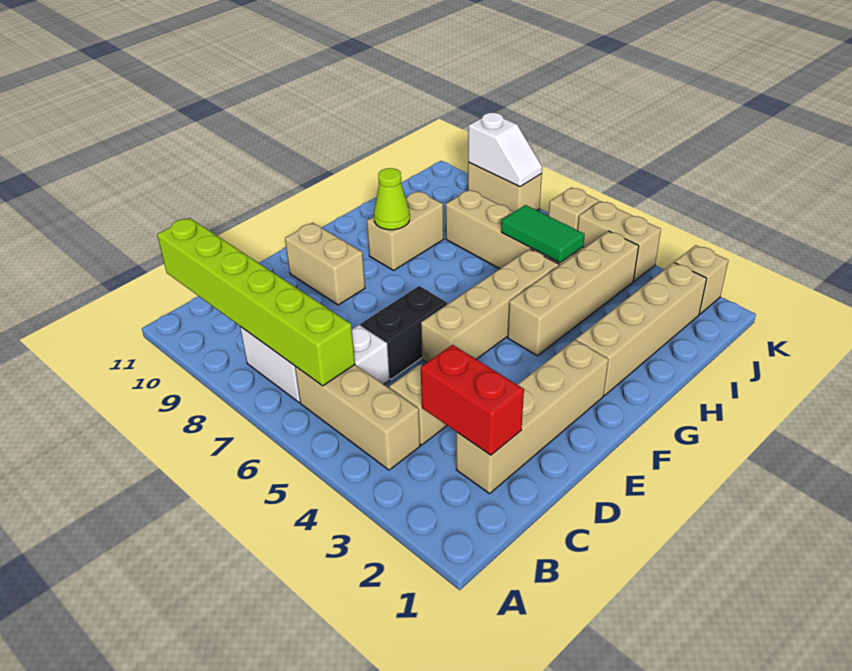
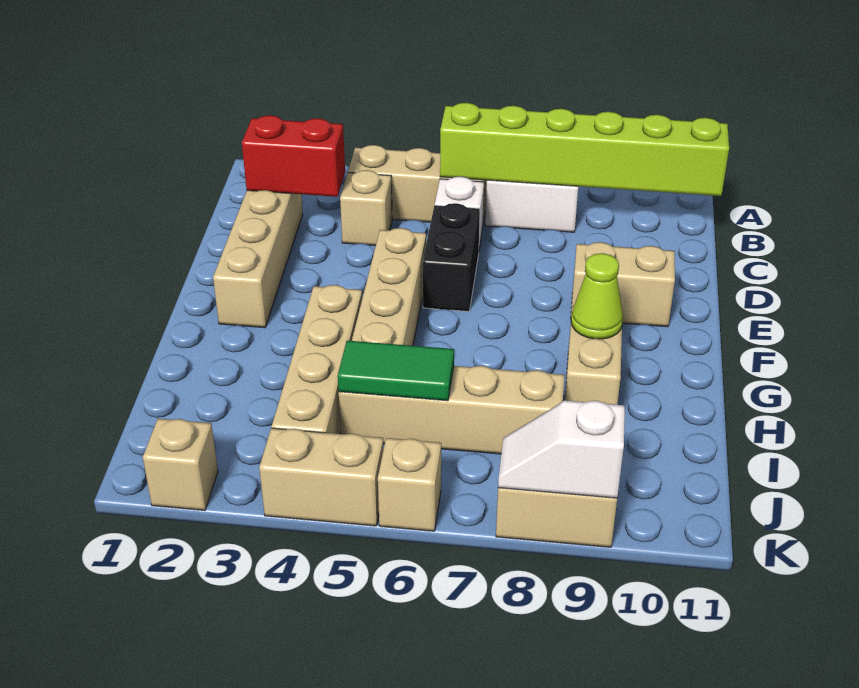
tan 1x4 brick [576,262,707,396] -> none

